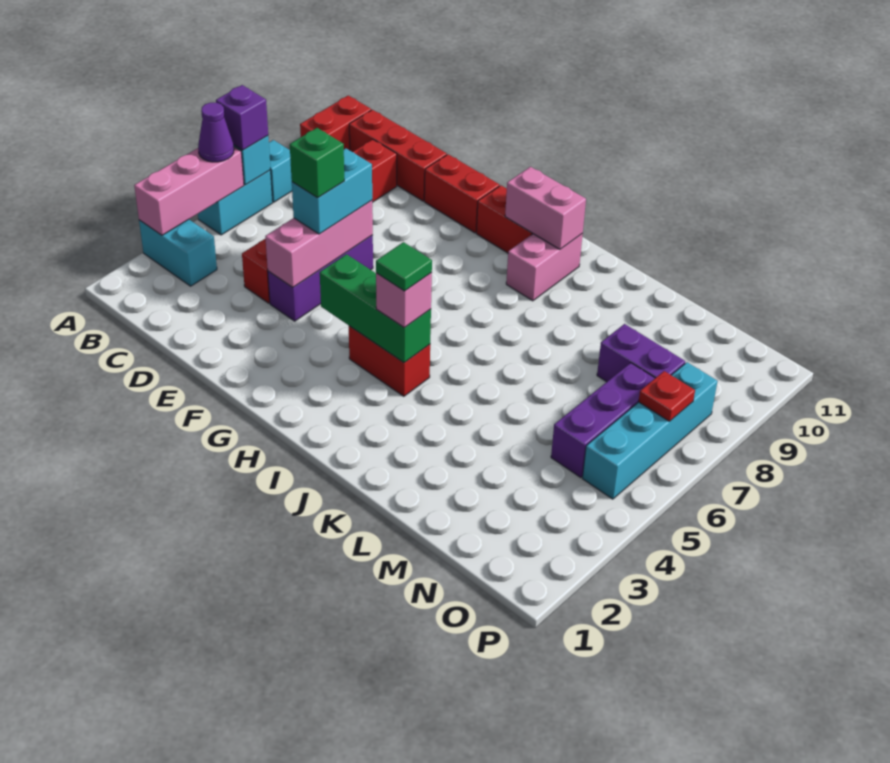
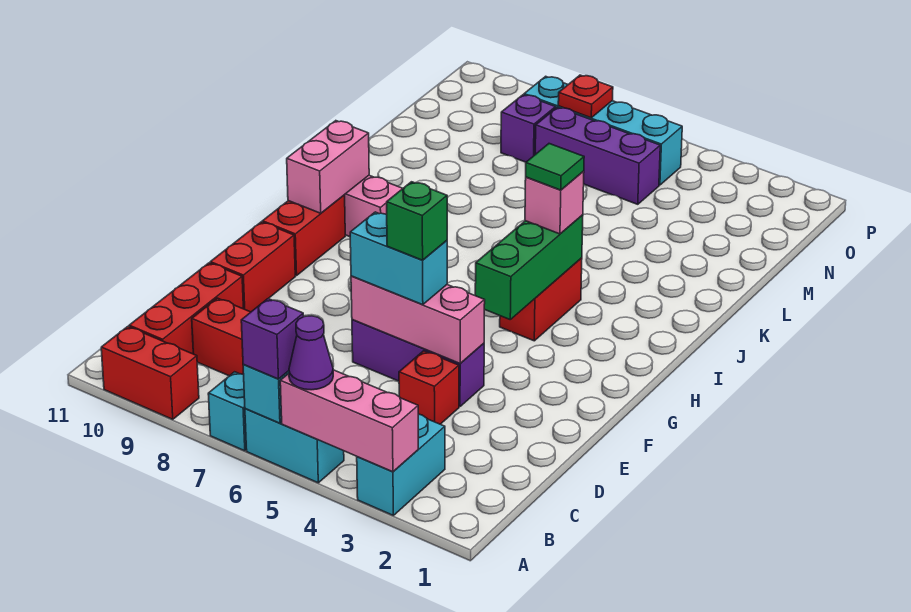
purple 1x2 brick [597,324,685,382] -> purple 1x1 brick [501,95,556,162]

